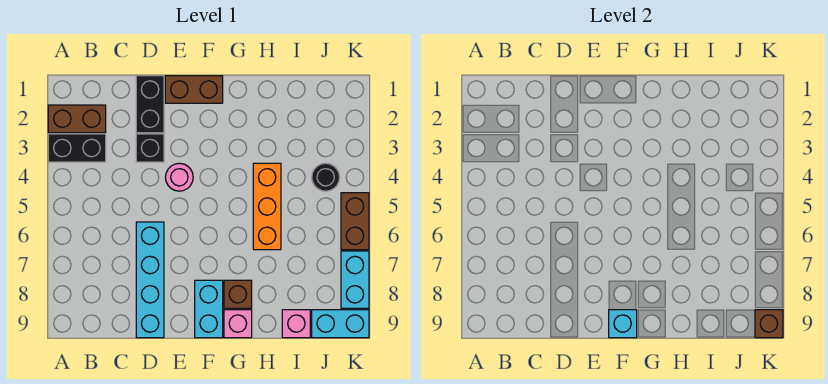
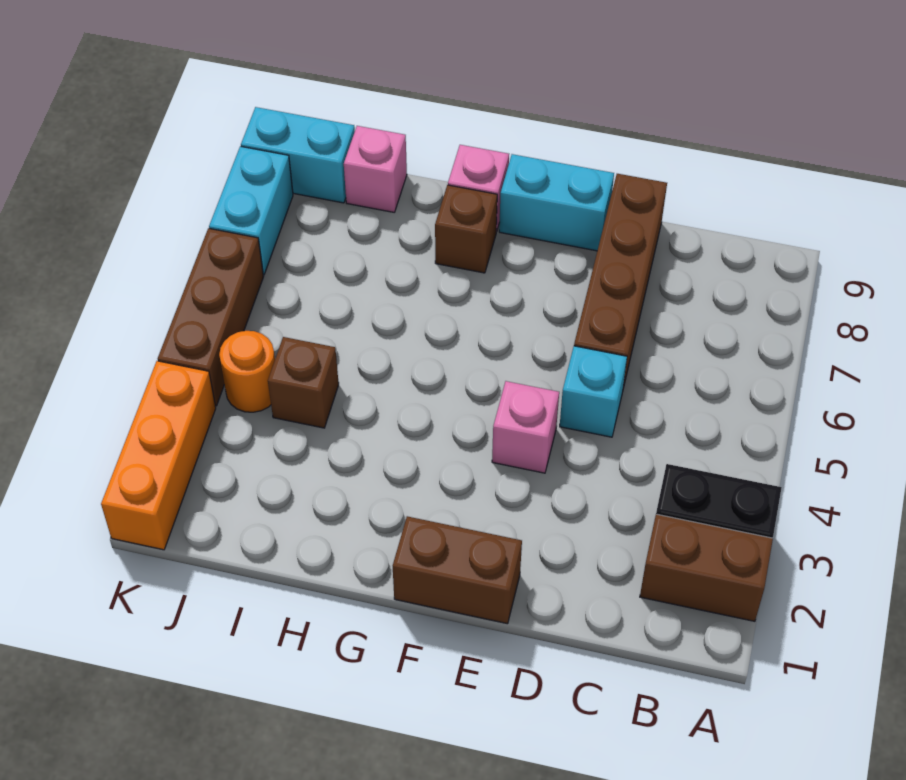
black 1x2 brick [136,76,164,133] -> none
black 1x1 brick [136,134,164,162] -> none
cyan 1x4 brick [136,222,164,338] -> brown 1x4 brick [574,174,667,388]
pink 1x1 round brick [165,163,193,191] -> pink 1x1 brick [492,381,559,473]
cyan 1x2 brick [195,280,223,338] -> cyan 1x2 brick turned to [499,154,614,251]
cyan 1x1 brick [609,310,637,338] -> cyan 1x1 brick moved to [560,346,627,437]
orange 1x3 brick [253,163,281,250] -> orange 1x3 brick moved to [101,361,216,550]
black 1x1 round brick [312,163,340,191] -> orange 1x1 round brick [219,331,275,412]
brown 1x2 brick [341,193,369,250] -> brown 1x3 brick [158,228,264,406]
brown 1x1 brick [755,310,783,338] -> brown 1x1 brick moved to [268,337,339,428]

